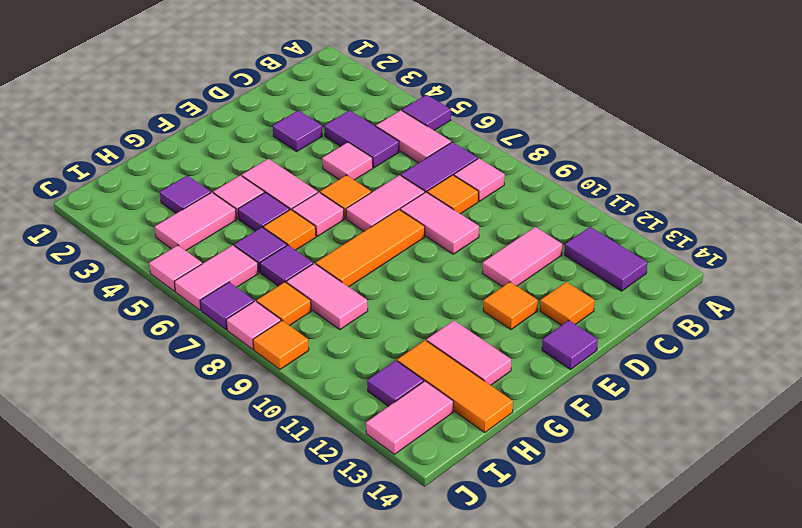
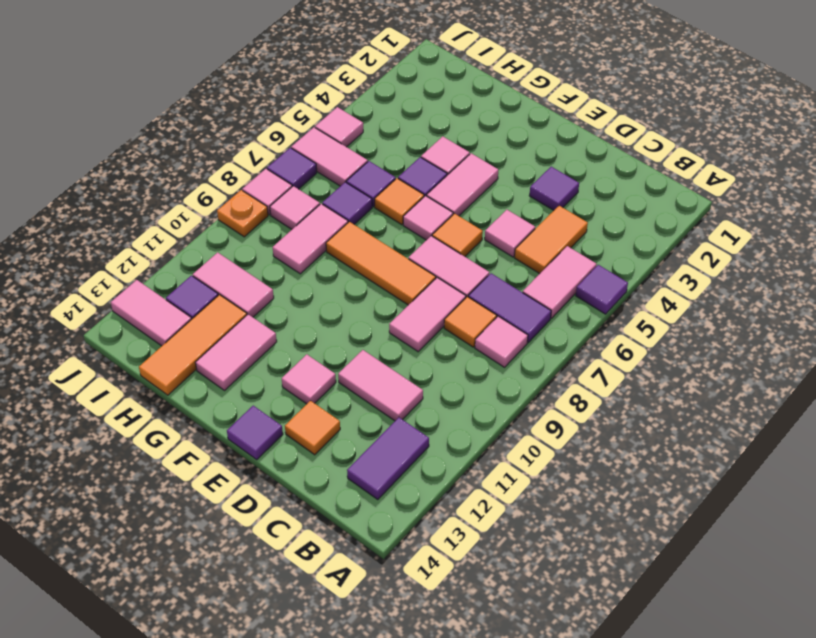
purple 1x2 tile [324,110,399,168] -> orange 1x2 tile [515,206,588,274]
orange 1x1 tile [483,282,538,329] -> pink 1x1 tile [282,354,336,404]
purple 1x1 tile [160,175,211,213] -> none
pink 1x2 tile [155,192,236,251] -> pink 1x2 tile moved to [193,252,274,317]
orange 1x1 tile [257,282,311,326] -> pink 1x1 tile [270,186,320,229]
orange 1x1 tile [253,321,309,370] -> orange 1x1 plate [217,190,268,237]

